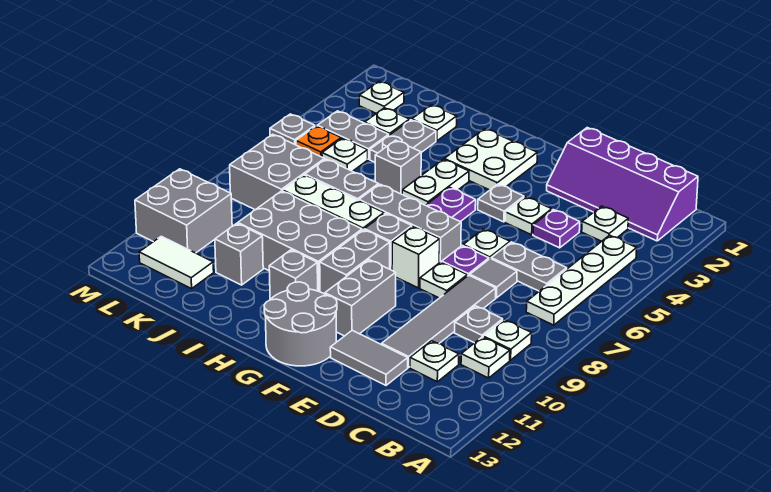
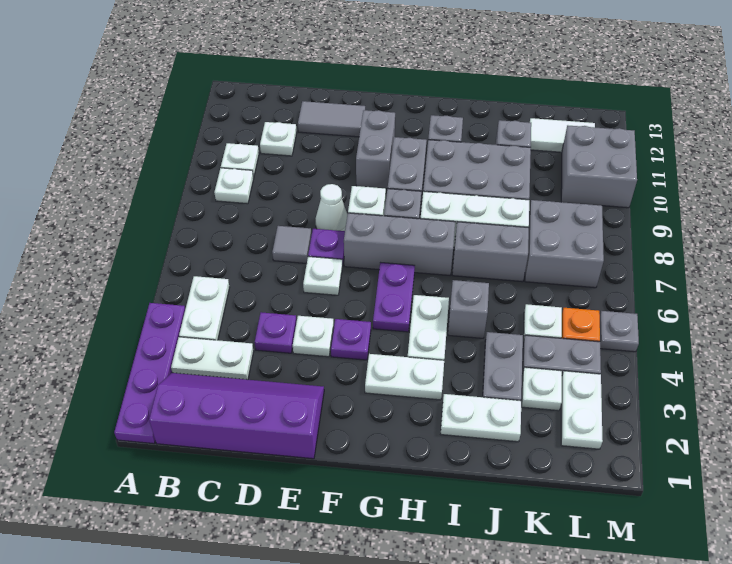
none -> purple 1x4 plate [114,303,185,444]
white 1x4 plate [526,235,637,325] -> white 1x2 plate [179,276,230,340]
white 1x1 plate [582,206,628,241] -> white 1x2 plate [171,337,254,380]
grey 1x2 plate [491,242,567,291] -> none
grey 1x1 plate [455,306,503,343] -> none
grey 1x4 tile [382,275,496,367] -> none
white 1x1 plate [420,262,467,298] -> white 1x1 cone [316,184,348,231]
grey 1x1 plate [478,184,524,222] -> purple 1x1 plate [331,319,371,360]
grey 2x2 round brick [264,282,337,366] -> none
white 2x2 plate [444,129,537,190] -> white 1x2 plate [365,354,444,400]
white 1x1 plate [412,105,457,141] -> white 1x2 plate [441,394,521,442]
white 1x1 plate [359,81,404,114] -> white 1x2 plate [561,371,603,449]

